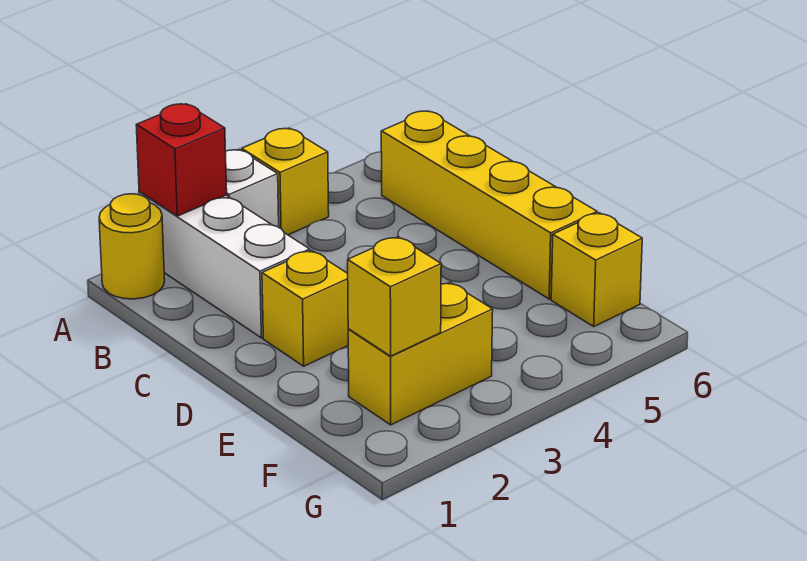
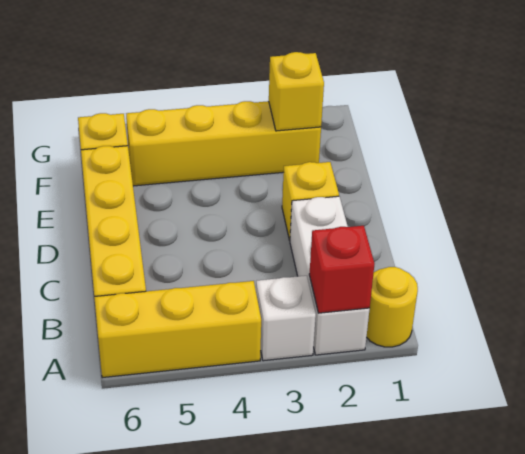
yellow 1x1 brick [242,128,329,235] -> yellow 1x3 brick [94,281,261,378]
yellow 1x2 brick [348,282,493,425] -> yellow 1x4 brick [126,101,321,186]

